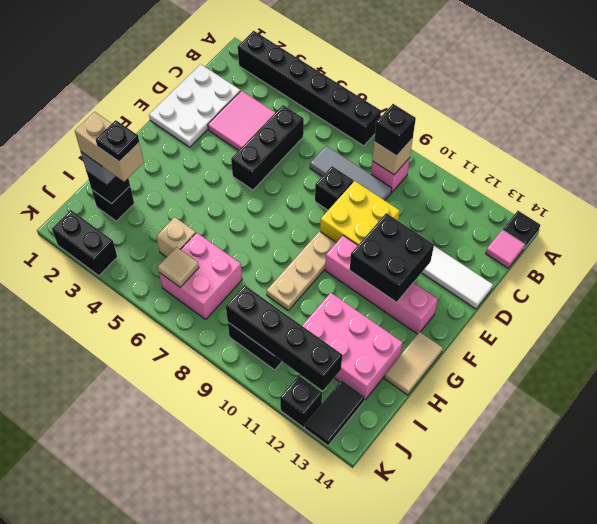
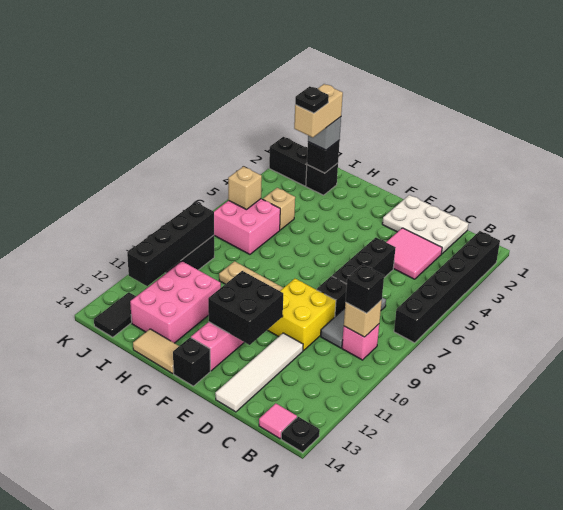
black 1x3 brick [231,105,304,190] -> black 1x3 brick turned to [332,238,396,284]
tan 1x1 tile [158,247,199,287] -> tan 1x1 brick [228,167,262,210]
black 1x2 tile [305,380,365,445] -> black 1x2 tile turned to [94,292,136,337]
black 1x2 brick [52,210,117,276] -> black 1x2 brick turned to [269,137,308,186]
black 1x1 brick [280,376,322,427] -> black 1x1 brick moved to [173,337,210,386]

